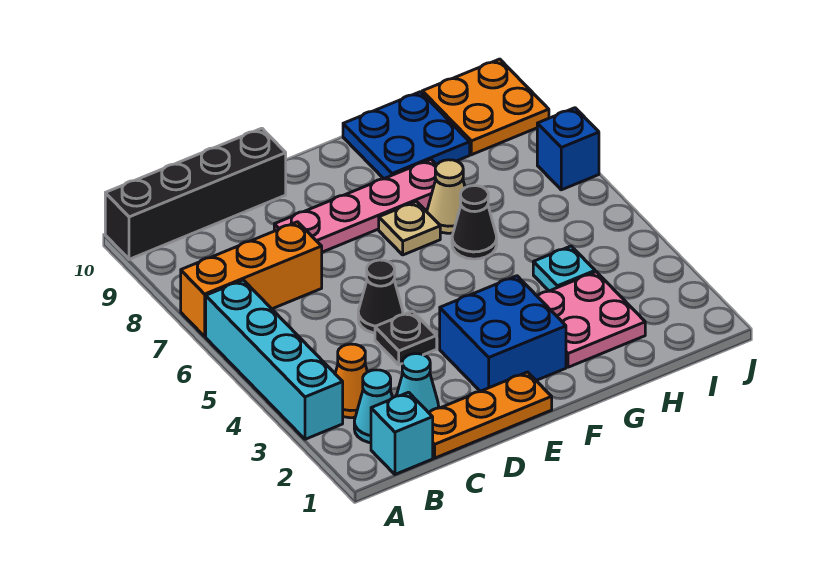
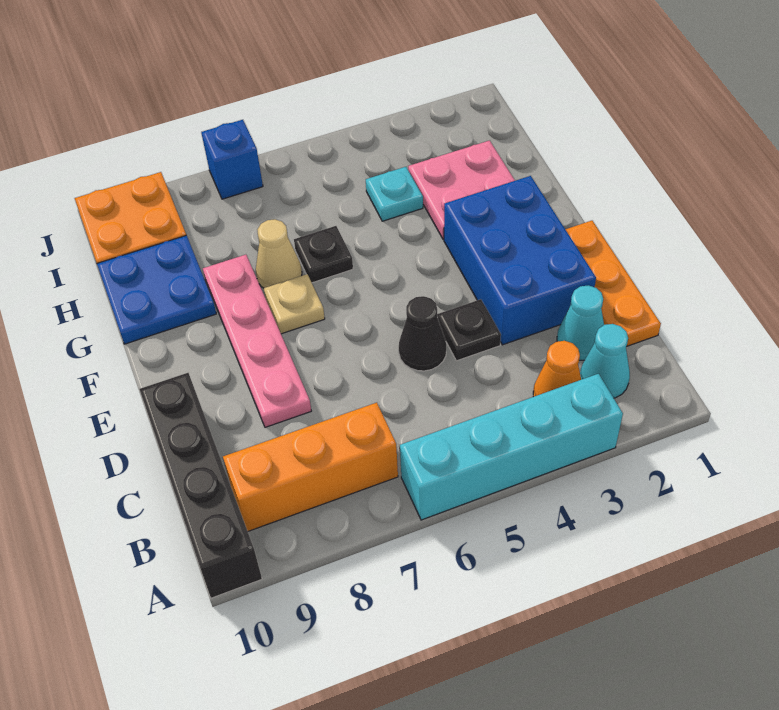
orange 1x3 brick [181,222,322,336] -> orange 1x3 brick turned to [223,403,398,531]
cyan 1x1 brick [371,392,433,474] -> none
blue 2x2 brick [440,276,566,391] -> blue 2x3 brick [444,176,596,345]
black 1x1 cone [452,186,497,259] -> black 1x1 plate [294,226,353,283]

